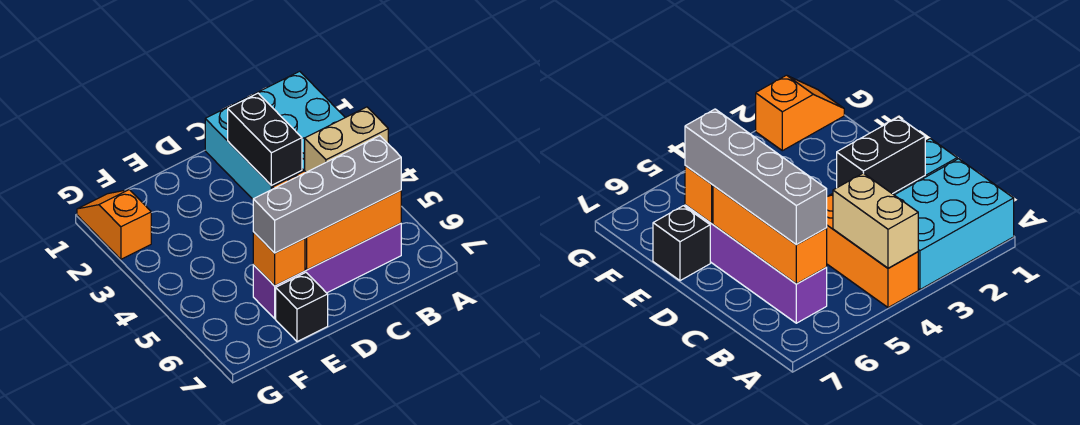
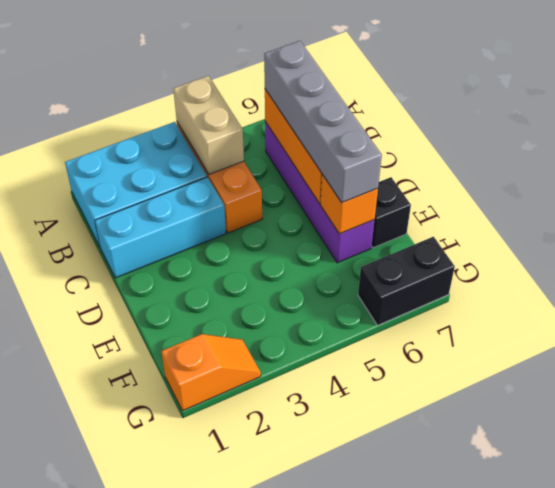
black 1x2 brick [228,93,302,186] -> black 1x2 brick moved to [358,237,455,325]
orange 1x2 slope [77,190,151,259] -> orange 1x2 slope turned to [161,334,261,411]

